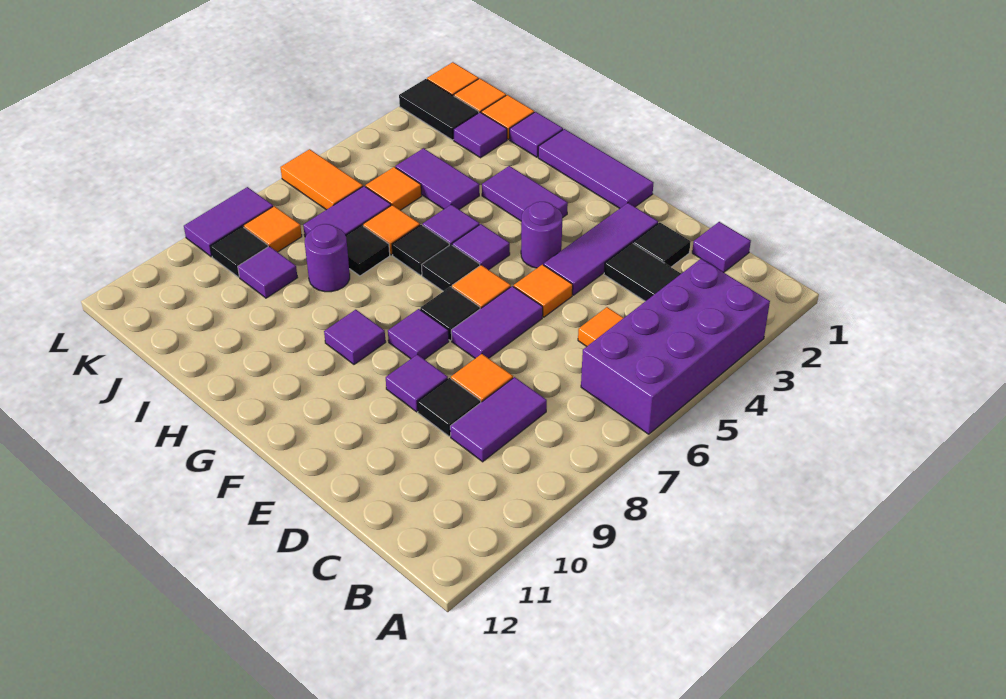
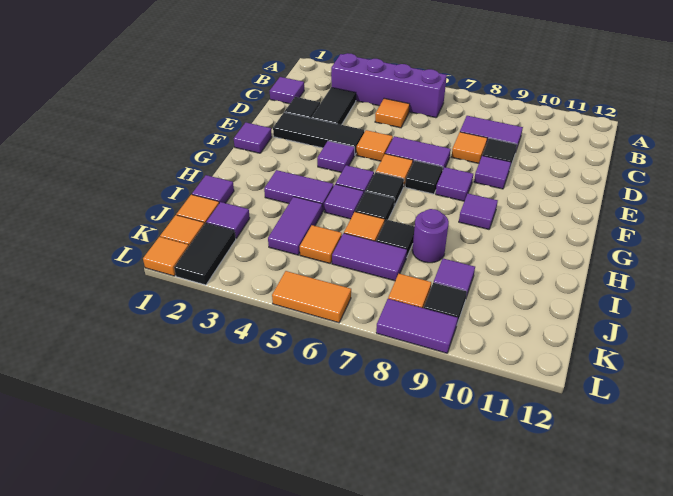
purple 2x4 brick [581,259,770,434] -> purple 1x4 brick [331,53,447,118]
purple 1x3 tile [544,203,658,295] -> black 1x3 tile [273,112,364,154]
purple 1x3 tile [538,129,653,209] -> purple 1x1 tile [234,123,272,153]
purple 1x1 round brick [521,202,562,268] -> purple 1x1 tile [317,141,355,172]
purple 1x2 tile [482,166,568,221] -> purple 1x2 tile turned to [264,170,334,212]
orange 1x2 tile [280,149,363,210] -> orange 1x2 tile turned to [272,271,351,323]

